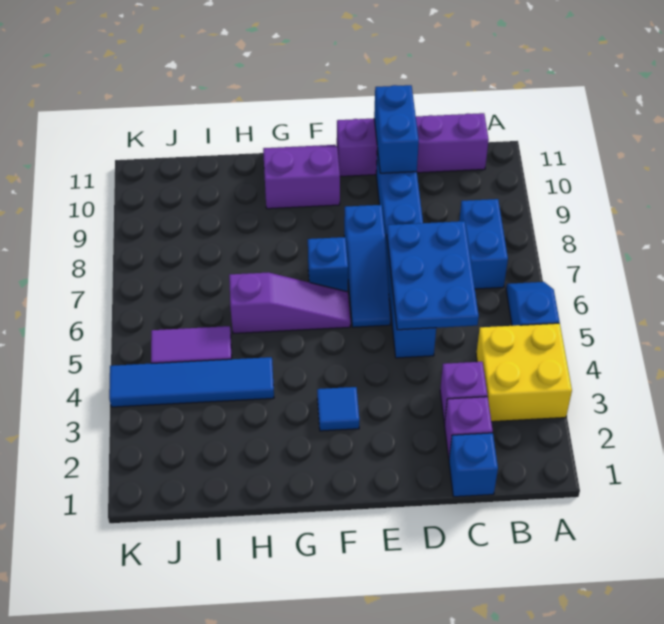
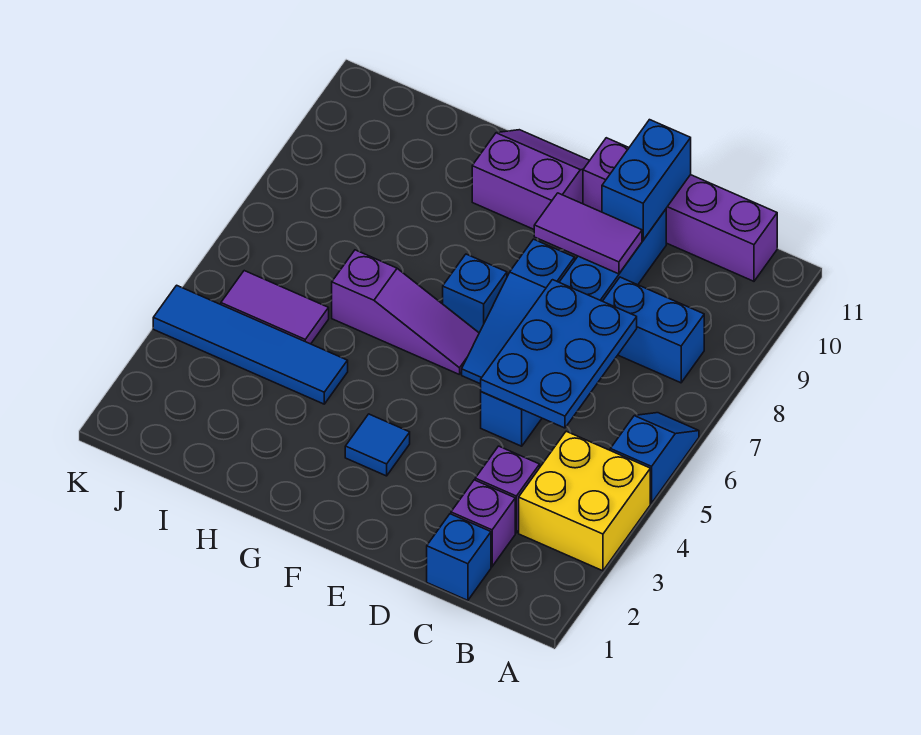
blue 1x2 brick [459,199,508,289] -> blue 1x2 brick turned to [603,277,704,383]
none -> purple 1x2 tile [534,193,642,274]

